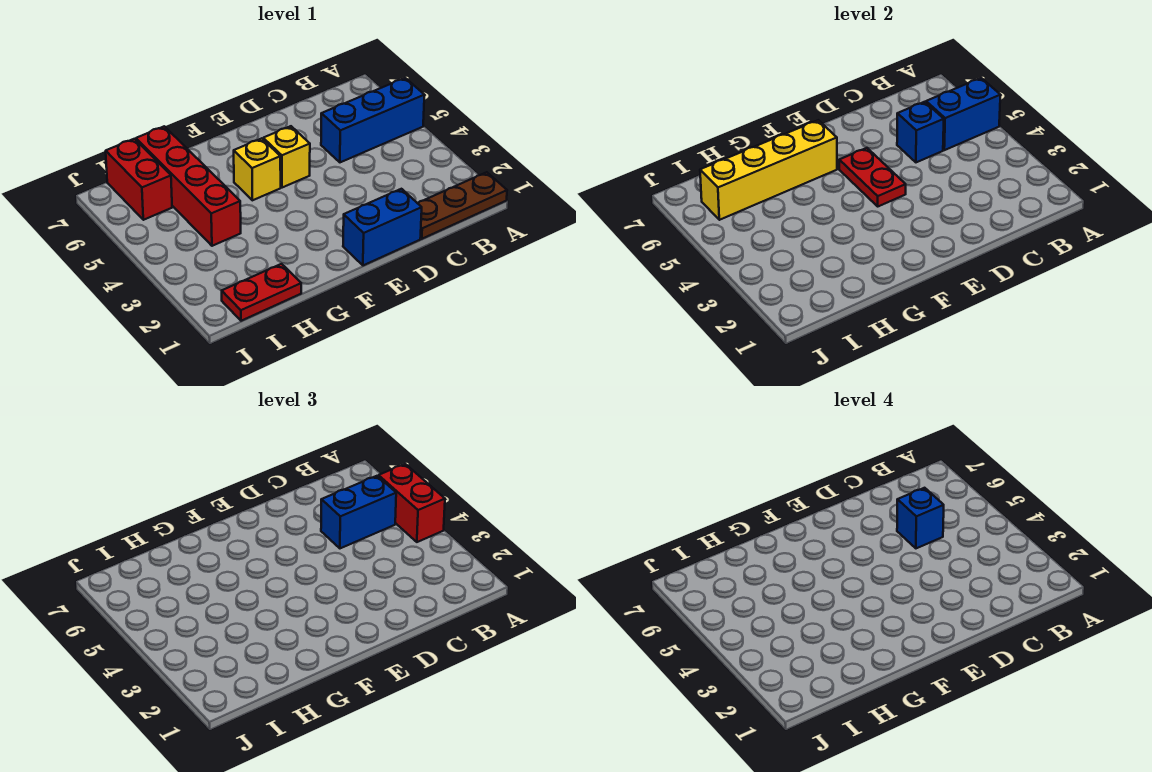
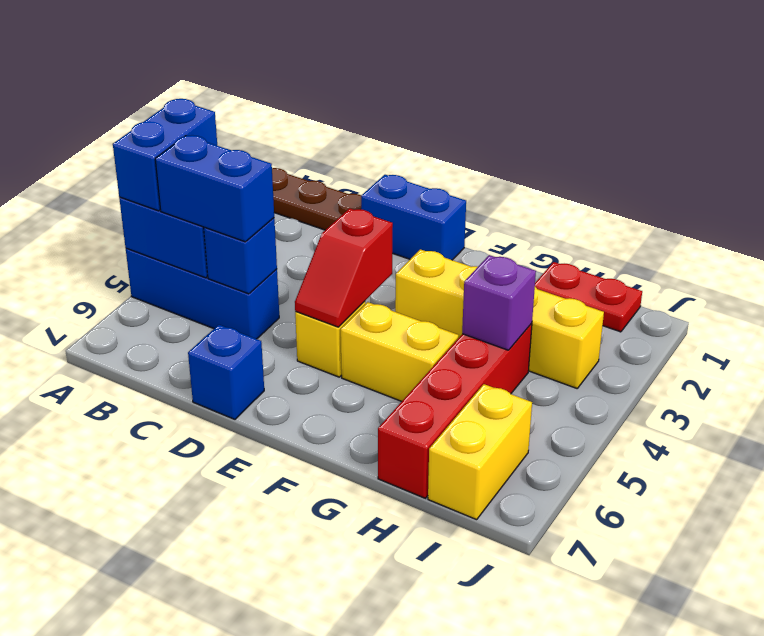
red 1x2 brick [378,464,445,542] -> blue 1x2 brick [113,99,217,211]
blue 1x1 brick [897,488,944,548] -> blue 1x1 brick moved to [188,325,264,419]
red 1x2 plate [839,148,906,206] -> red 1x2 slope [295,208,393,327]
yellow 1x1 brick [234,138,281,200] -> yellow 1x2 brick [341,302,459,401]
yellow 1x4 brick [700,120,837,220] -> yellow 1x4 brick moved to [395,249,604,388]
none -> purple 1x1 brick [462,255,536,350]
red 1x2 brick [106,139,172,220] -> yellow 1x2 brick [428,384,532,520]

